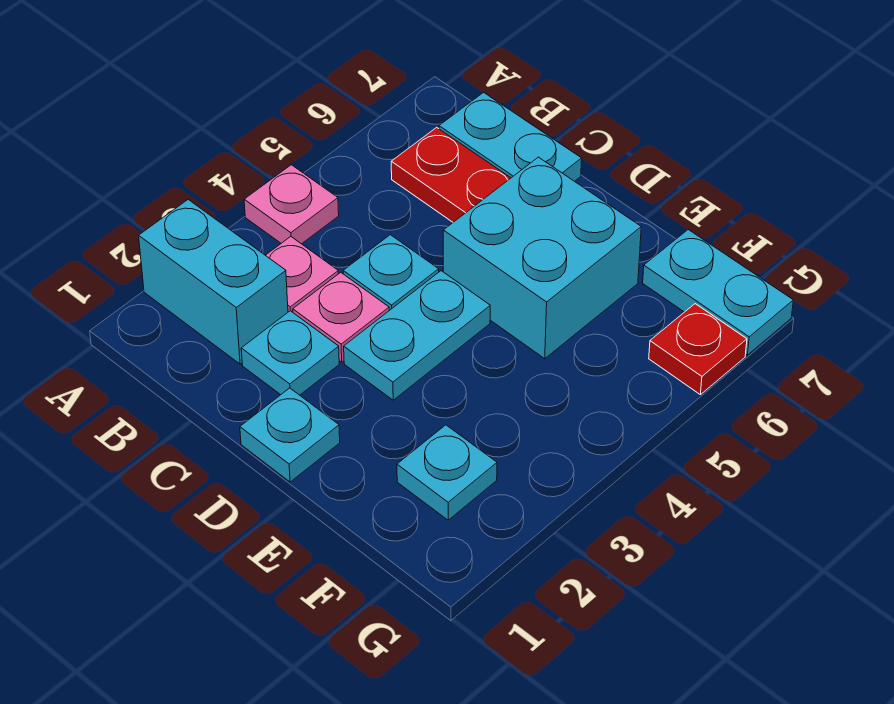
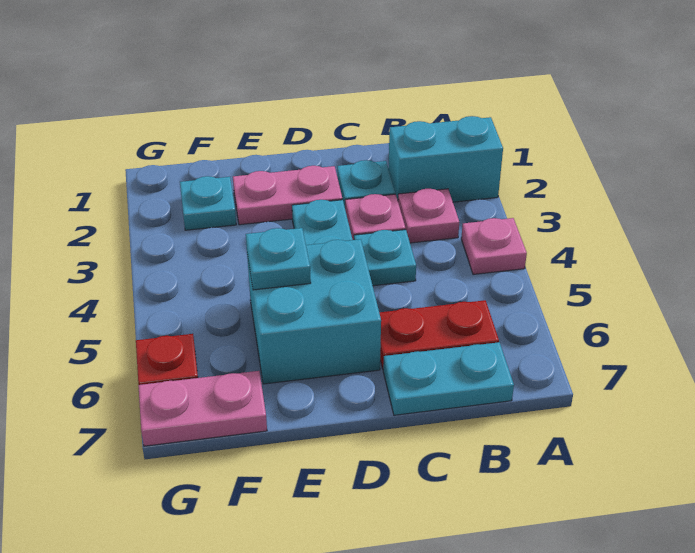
cyan 1x1 plate [240,388,340,482] -> cyan 1x1 plate moved to [246,228,311,290]
none -> pink 1x2 plate [233,166,342,225]
cyan 1x2 plate [643,230,793,355] -> pink 1x2 plate [138,371,267,446]

